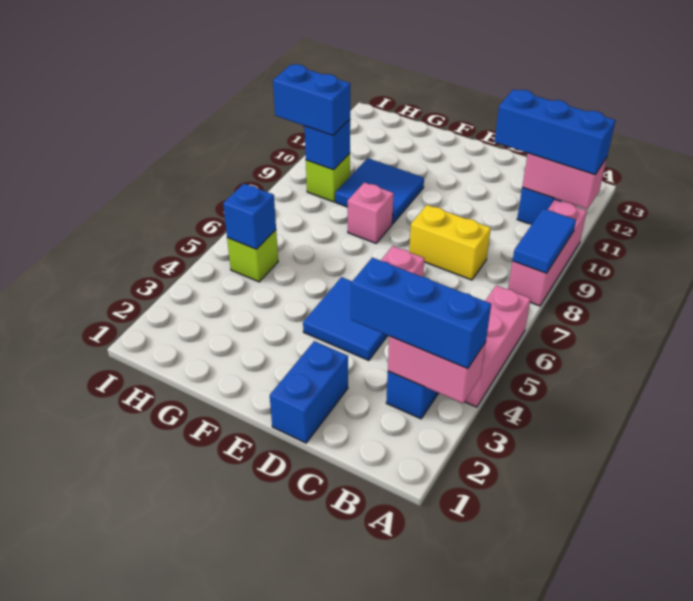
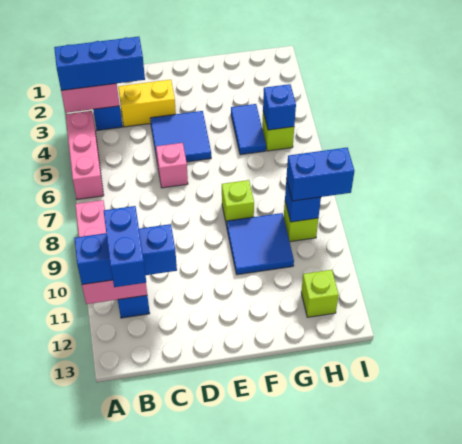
blue 1x2 tile [513,208,576,273] -> blue 1x2 tile moved to [231,104,266,155]
yellow 1x2 brick [409,205,491,280] -> yellow 1x2 brick moved to [118,80,176,127]
blue 1x2 brick [270,341,348,443] -> blue 1x2 brick moved to [104,206,146,287]
pink 1x1 brick [348,182,394,243] -> lime 1x1 brick [222,180,254,226]
none -> lime 1x1 brick [301,270,339,317]

